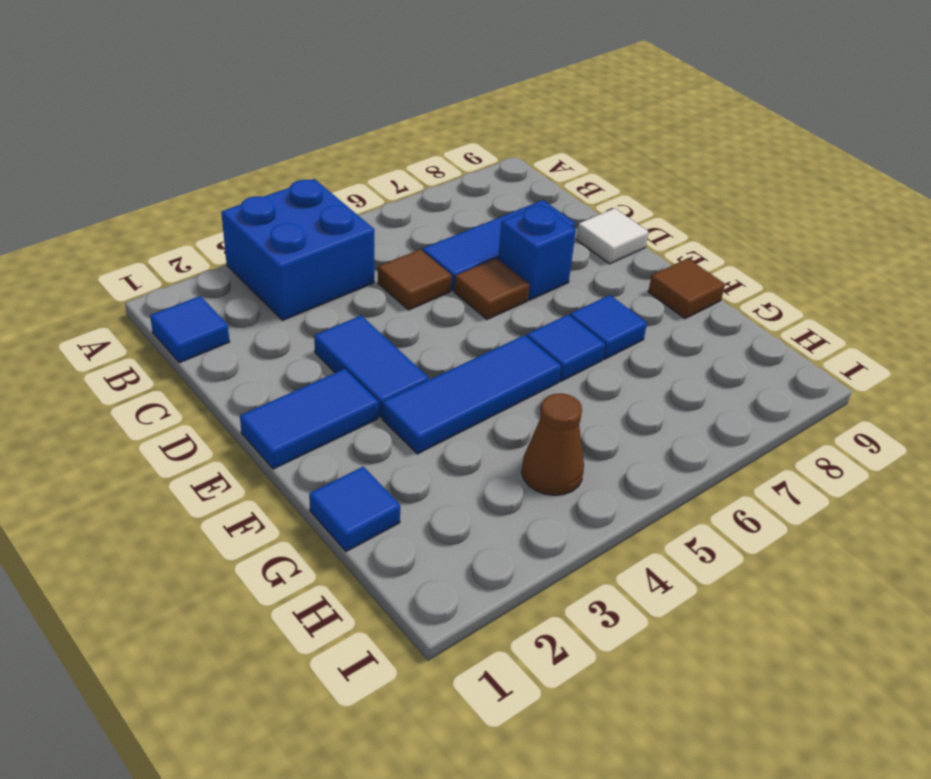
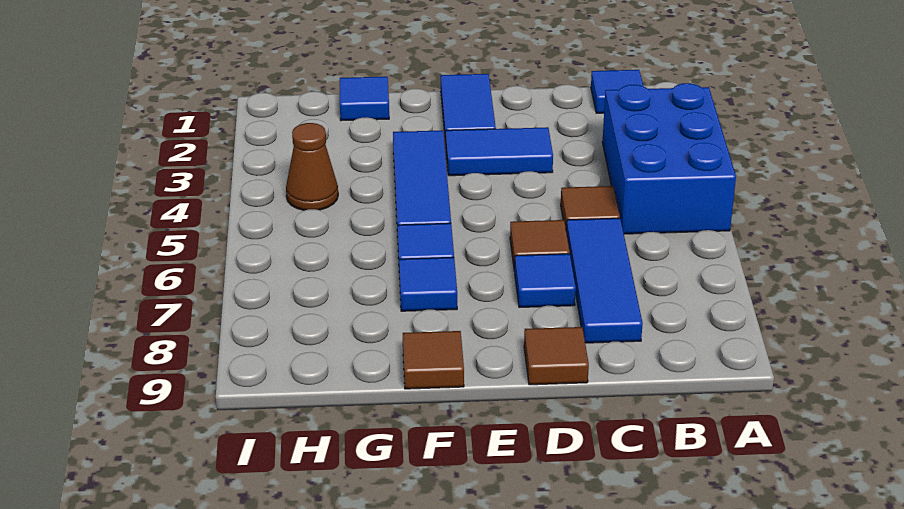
blue 2x2 brick [221,179,374,320] -> blue 2x3 brick [602,83,736,234]
blue 1x1 brick [498,205,576,300] -> blue 1x1 tile [515,254,576,307]
white 1x1 tile [576,208,648,264] -> brown 1x1 tile [524,327,589,385]

